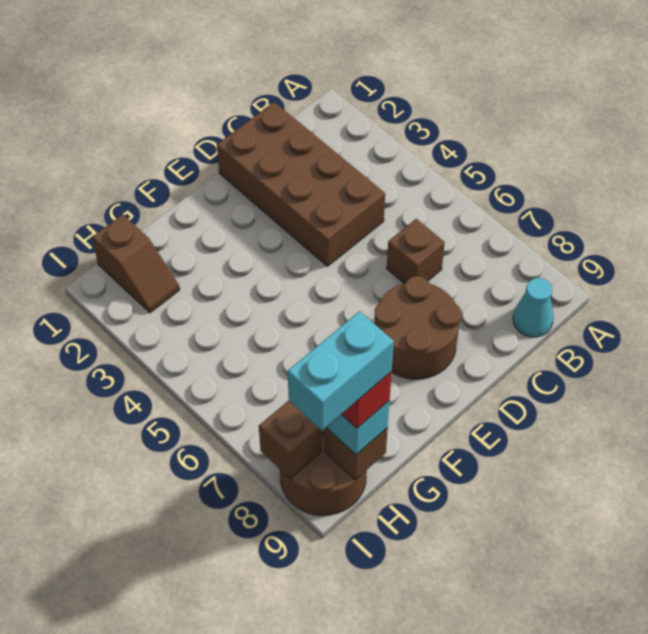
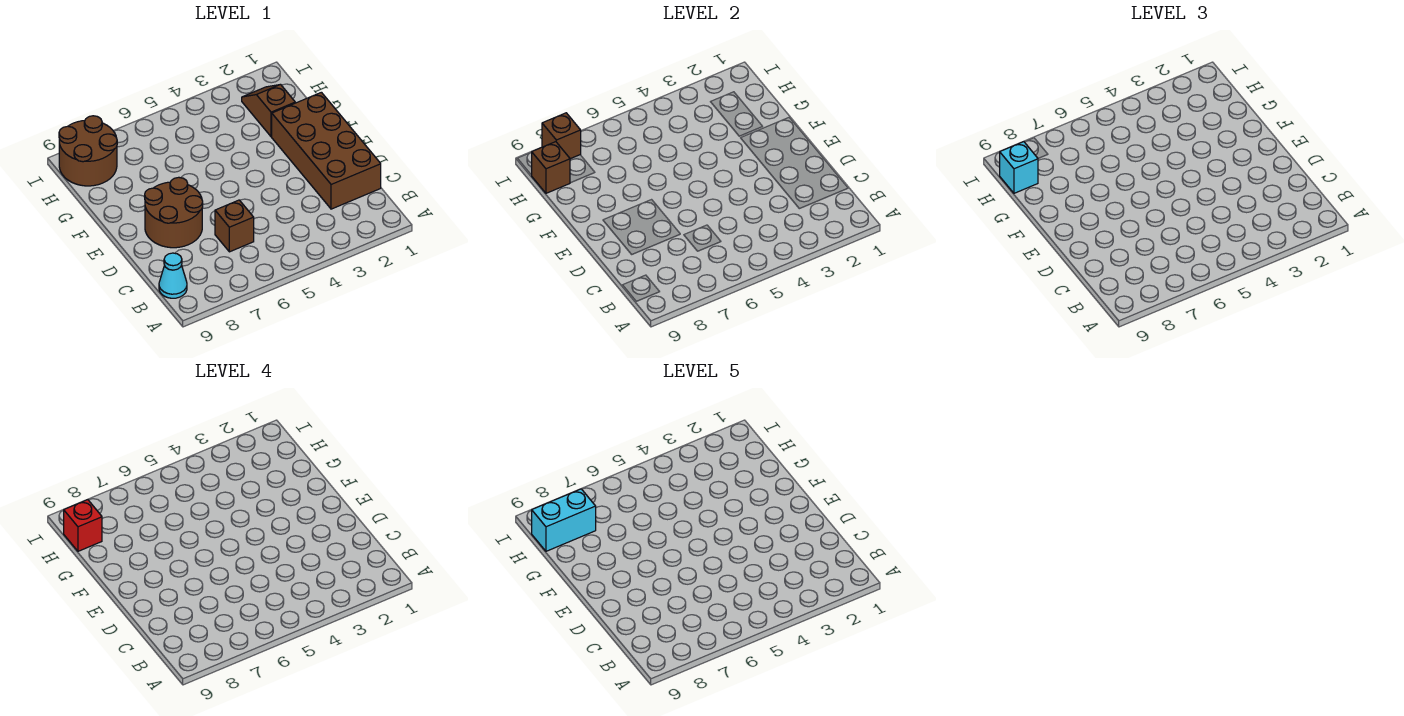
brown 2x4 brick [217,102,385,266] -> brown 2x4 brick turned to [272,92,381,209]
brown 1x2 slope [92,214,180,313] -> brown 1x2 slope turned to [242,84,295,137]
cyan 1x2 brick [288,311,394,431] -> cyan 1x2 brick turned to [532,489,596,551]

